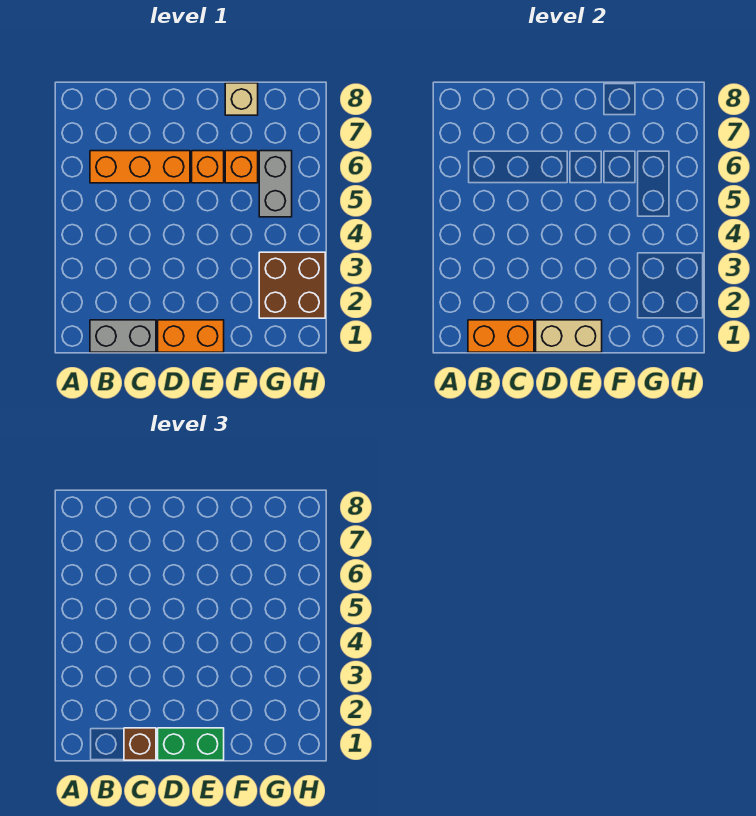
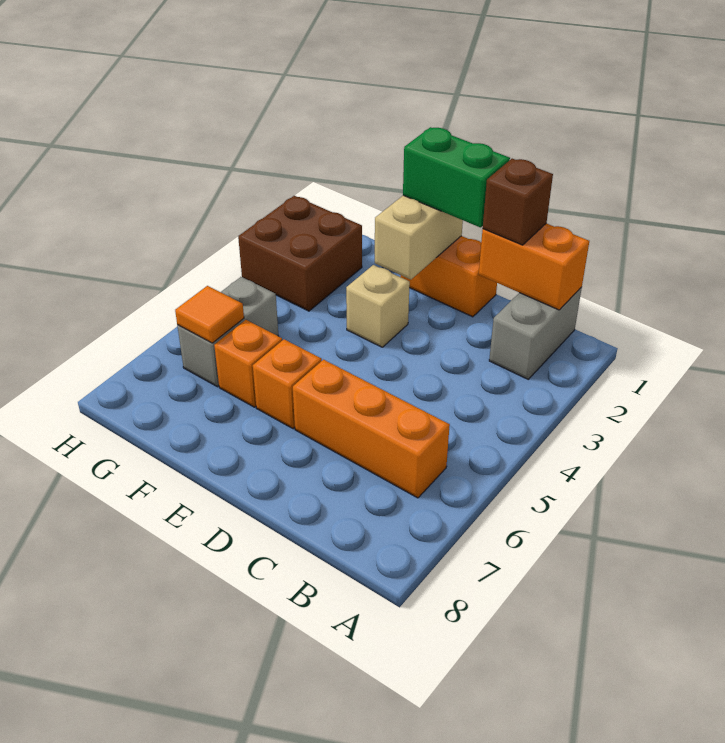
grey 1x2 brick [90,320,156,352] -> grey 1x2 brick turned to [489,287,582,379]
tan 1x2 brick [536,320,602,352] -> tan 1x2 brick turned to [375,195,463,280]
tan 1x1 brick [225,83,258,115] -> tan 1x1 brick moved to [346,265,410,347]
none -> orange 1x1 tile [175,286,244,343]

